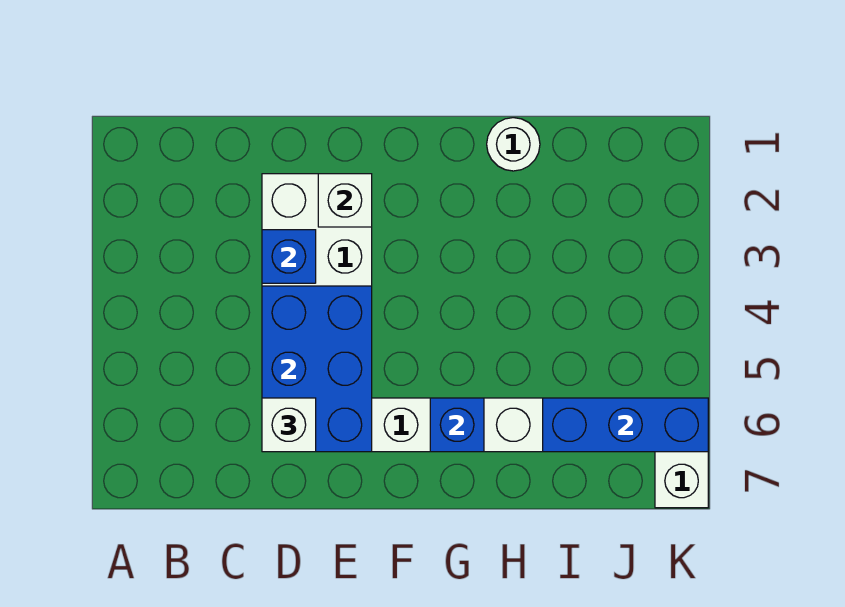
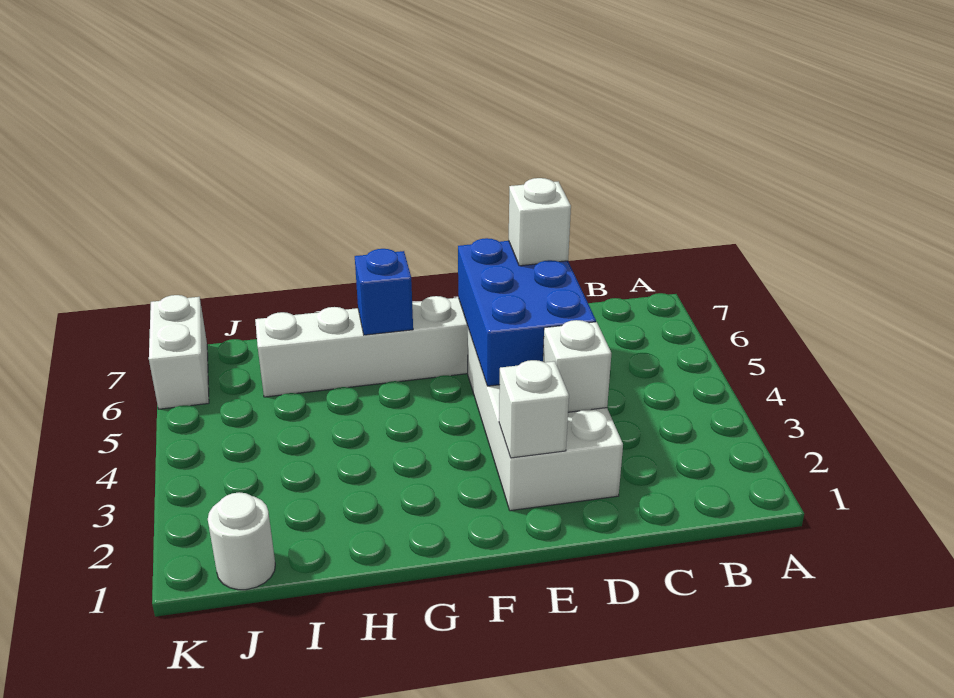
blue 1x1 brick [262,230,316,283] -> white 1x1 brick [543,320,611,412]
white 1x1 round brick [487,118,540,171] -> white 1x1 round brick moved to [208,492,275,590]
blue 1x3 brick [543,398,708,452] -> none

